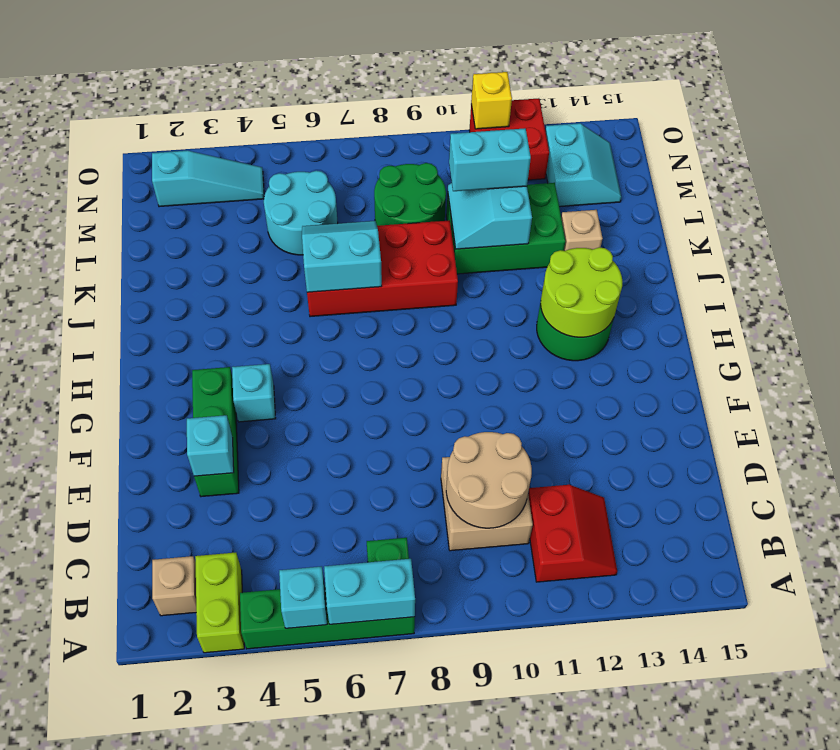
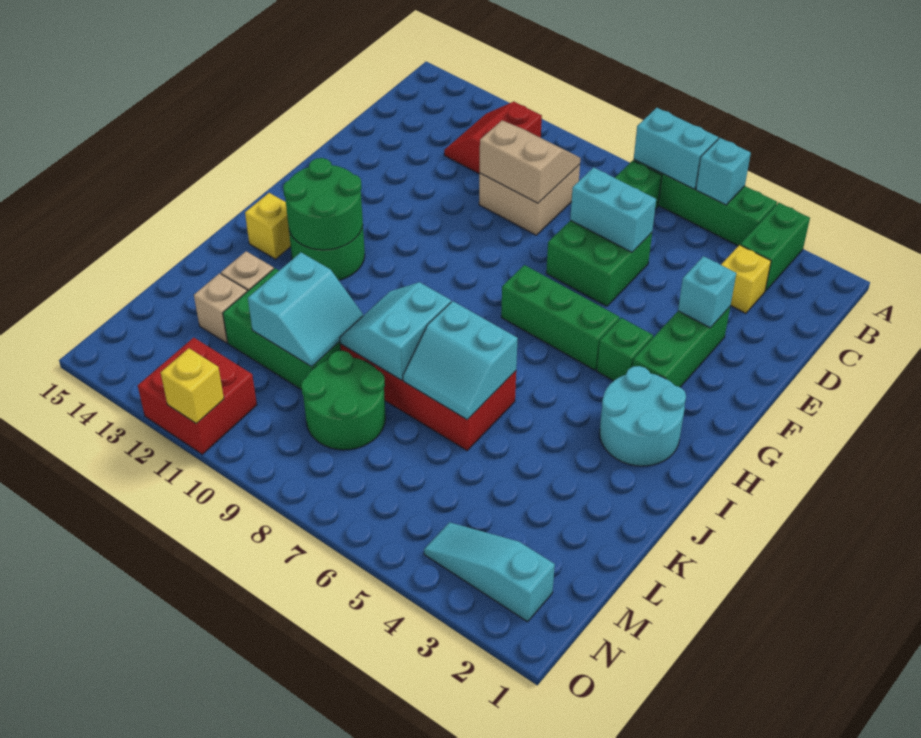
lime 1x2 brick [195,552,244,653] -> green 1x2 brick [740,203,810,291]
tan 1x1 brick [152,556,196,616] -> tan 1x1 brick moved to [194,273,247,343]
none -> yellow 1x1 brick [721,245,771,313]
tan 2x2 round brick [446,432,532,528] -> tan 2x2 slope [480,121,580,203]
none -> green 2x2 brick [546,220,652,306]
cyan 1x1 brick [232,364,276,422] -> green 1x1 brick [597,318,653,381]
none -> green 1x3 brick [501,265,620,370]
lime 2x2 round brick [541,247,622,337] -> green 2x2 round brick [283,158,363,250]
none -> yellow 1x1 brick [245,193,291,259]
cyan 2x2 round brick [264,171,338,255] -> cyan 2x2 round brick moved to [600,366,686,466]
cyan 1x2 brick [449,128,531,191] -> cyan 1x2 brick moved to [570,167,656,252]
cyan 2x2 slope [545,123,621,207] -> cyan 2x2 slope moved to [340,282,451,380]

